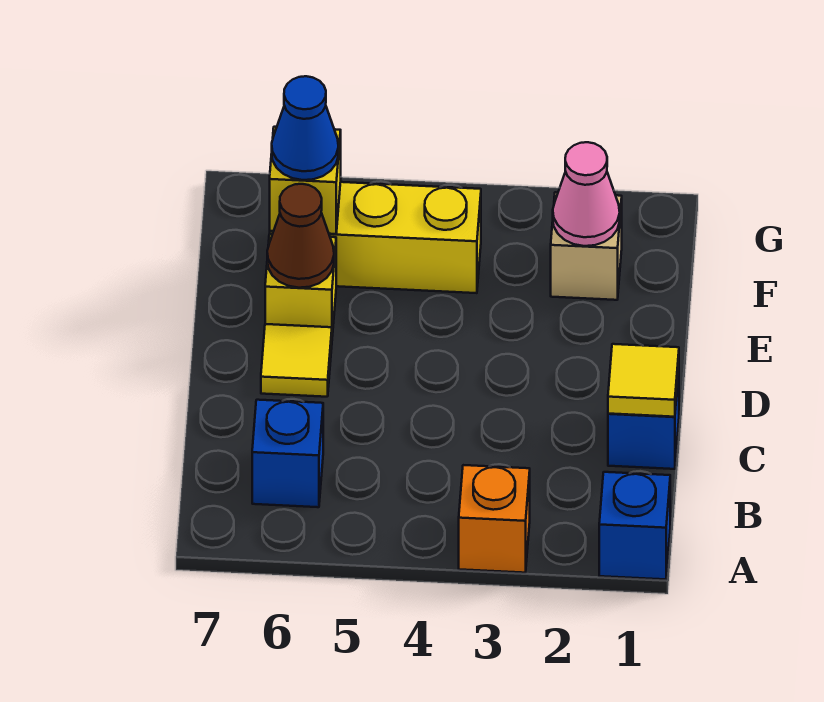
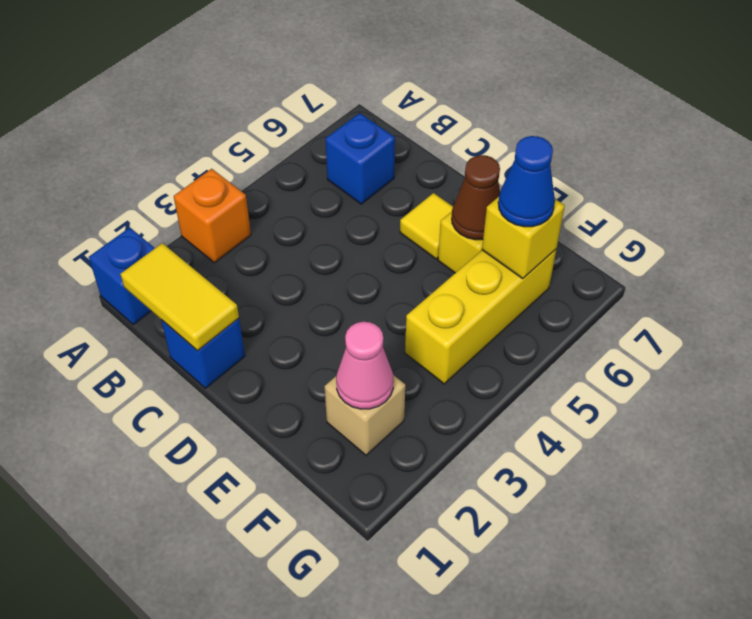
yellow 1x1 tile [608,344,679,417] -> yellow 1x2 tile [121,243,239,351]

